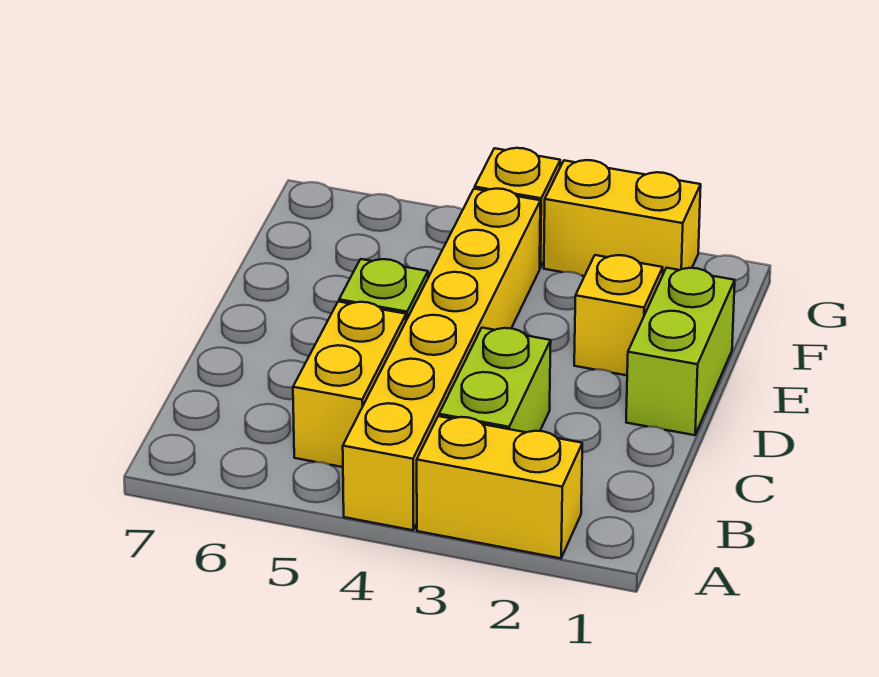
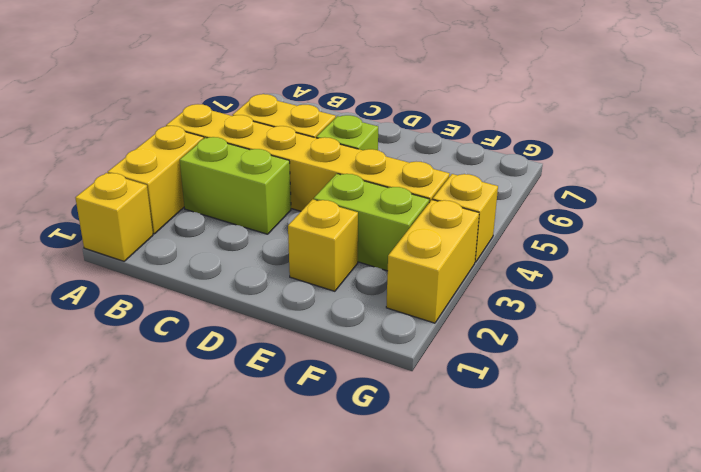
none -> yellow 1x1 brick [75,173,153,261]
lime 1x2 brick [626,268,735,435] -> lime 1x2 brick moved to [314,174,429,271]

